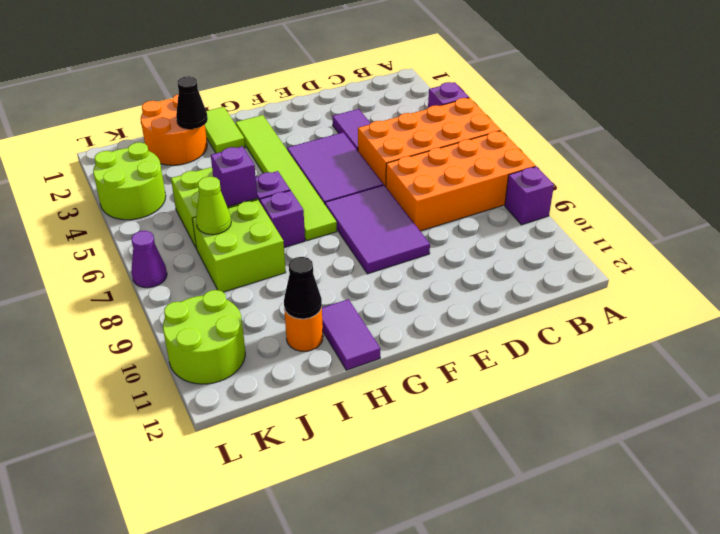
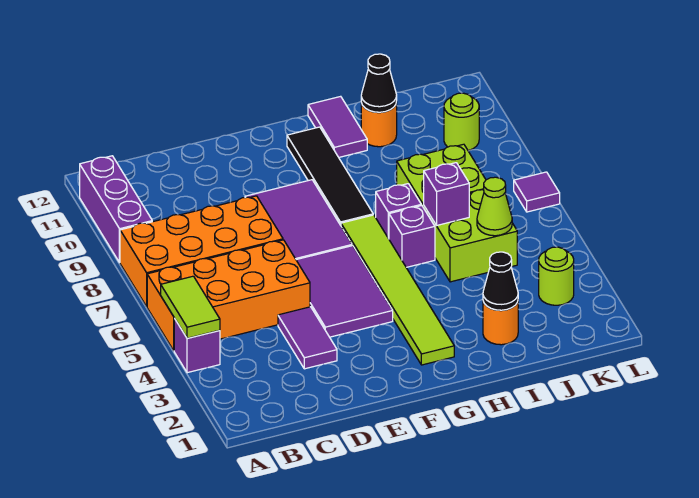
purple 1x1 brick [505,166,554,225] -> purple 1x3 brick [80,156,152,263]
none -> black 1x4 tile [287,127,373,225]
lime 1x2 tile [205,107,245,153] -> lime 1x2 tile moved to [161,276,220,338]
orange 2x2 round brick [141,94,207,165] -> orange 1x1 round brick [483,302,518,345]
lime 1x1 cone [196,177,231,235] -> lime 1x1 cone moved to [477,177,512,236]
lime 2x2 round brick [93,142,166,220] -> lime 1x1 round brick [539,247,574,305]
lime 2x2 round brick [163,290,245,384] -> lime 1x1 round brick [444,93,479,151]
purple 1x1 cone [131,231,167,288] -> purple 1x1 tile [514,172,560,212]

